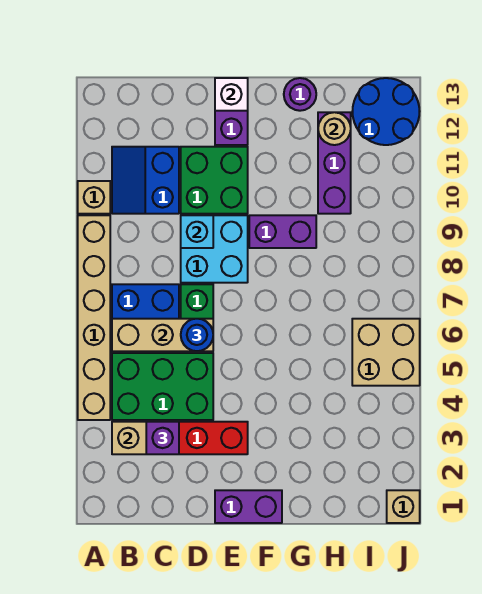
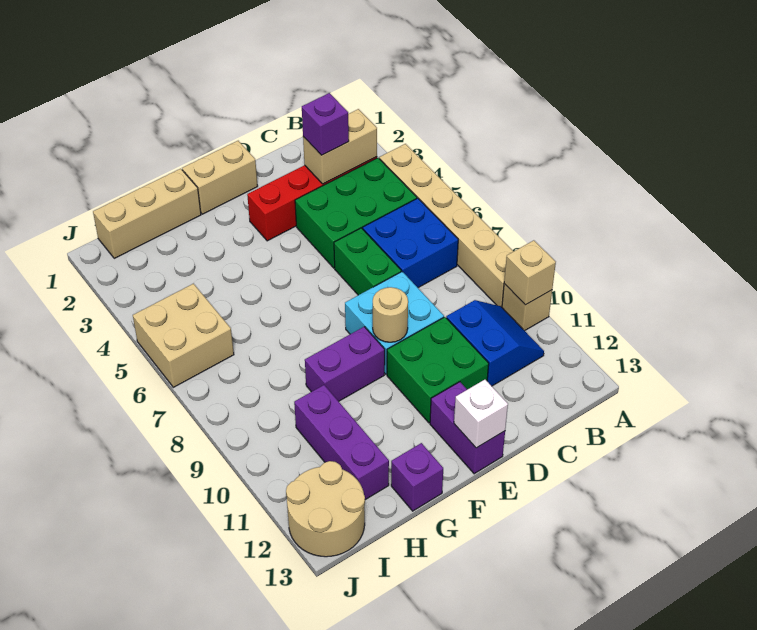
tan 1x3 brick [112,319,213,351] -> tan 1x3 brick moved to [93,169,201,258]
blue 1x1 round brick [181,319,213,351] -> none
cyan 1x1 brick [181,215,213,248] -> none
purple 1x2 brick [215,490,282,523] -> tan 1x2 brick [182,141,258,214]
purple 1x1 round brick [284,78,316,111] -> purple 1x1 brick [391,443,443,511]
tan 1x1 round brick [318,112,351,145] -> tan 1x1 round brick moved to [373,287,408,342]
blue 2x2 round brick [352,78,420,145] -> tan 2x2 round brick [286,461,365,557]
tan 1x1 brick [387,490,420,523] -> tan 1x1 brick moved to [504,240,556,305]

